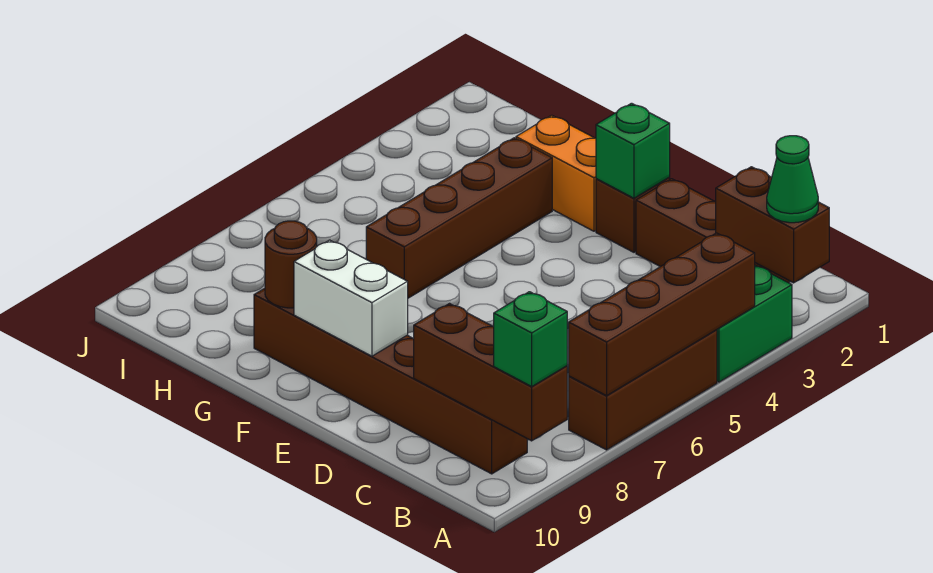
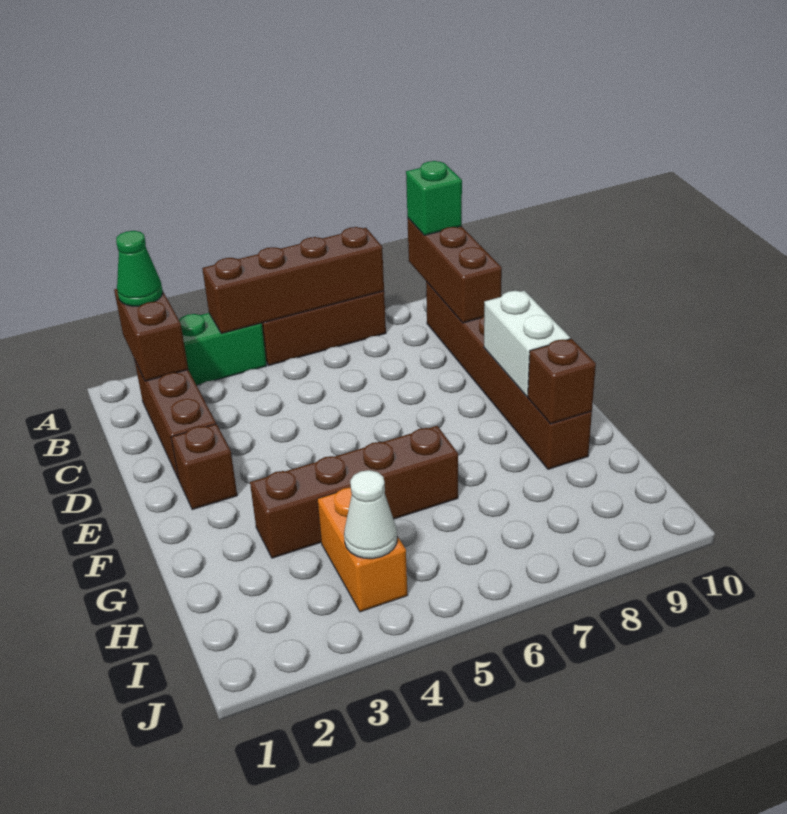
green 1x1 brick [596,103,670,198] -> none
orange 1x2 brick [516,115,596,231] -> orange 1x2 brick moved to [317,488,408,612]
brown 1x1 round brick [265,221,317,308] -> brown 1x1 brick [528,339,596,424]
none -> white 1x1 cone [344,470,397,559]

